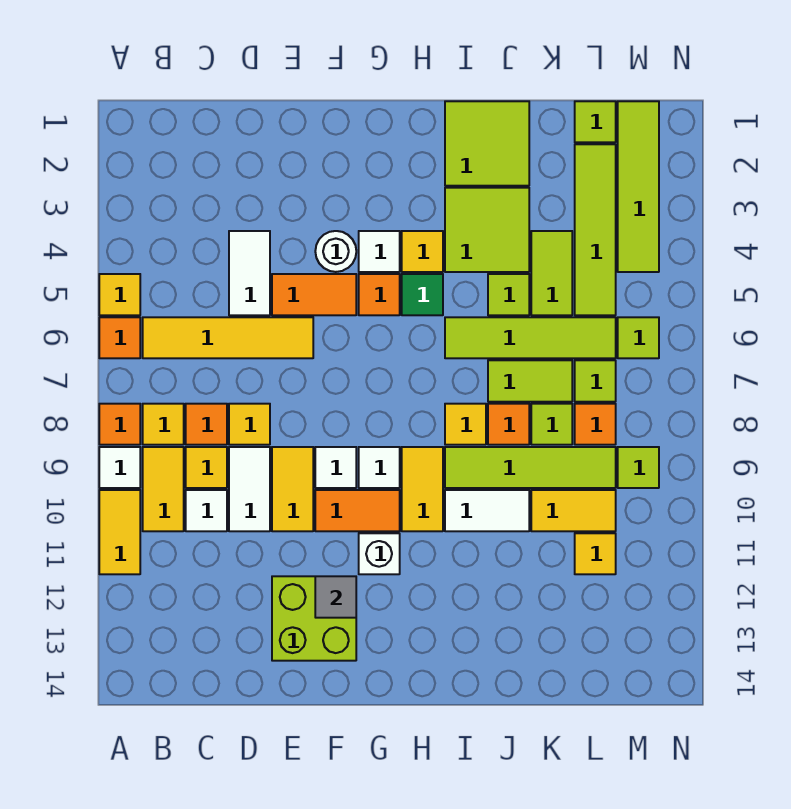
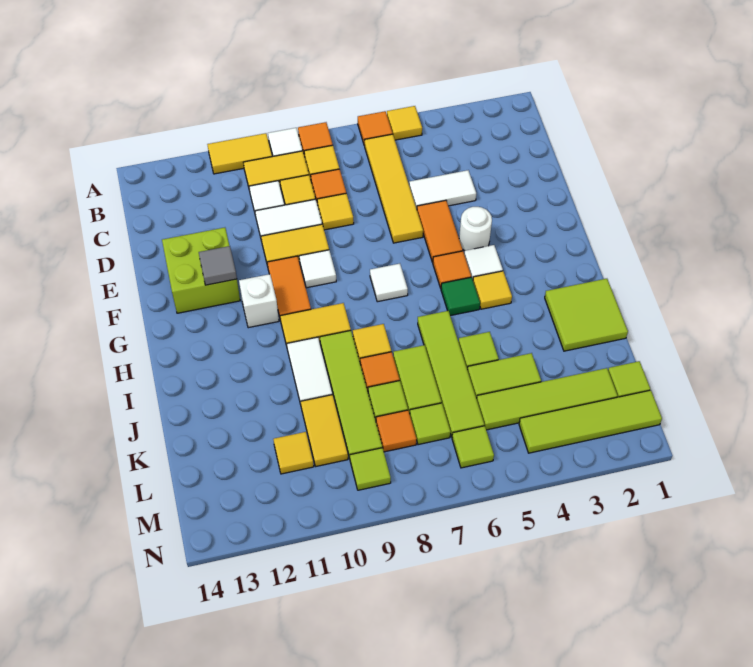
white 1x1 tile [359,447,400,488] -> white 1x1 tile moved to [370,264,408,302]
lime 2x2 tile [445,188,529,272] -> none

